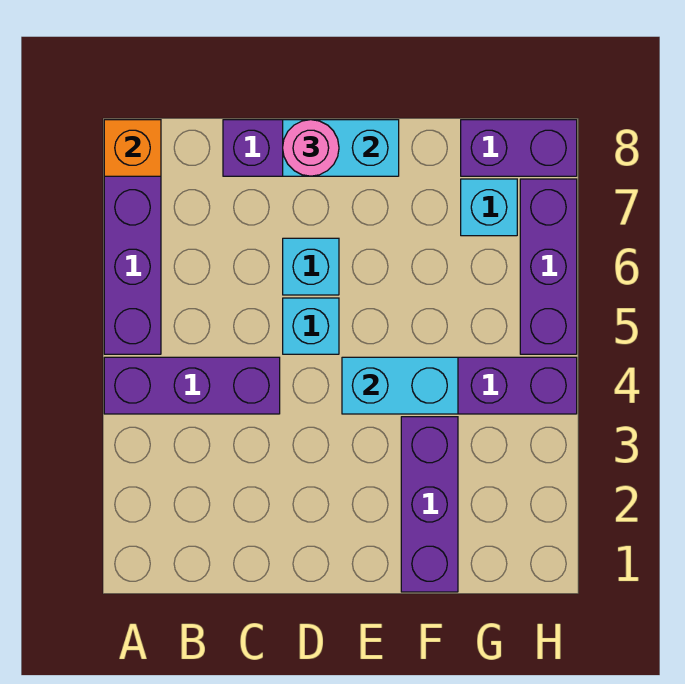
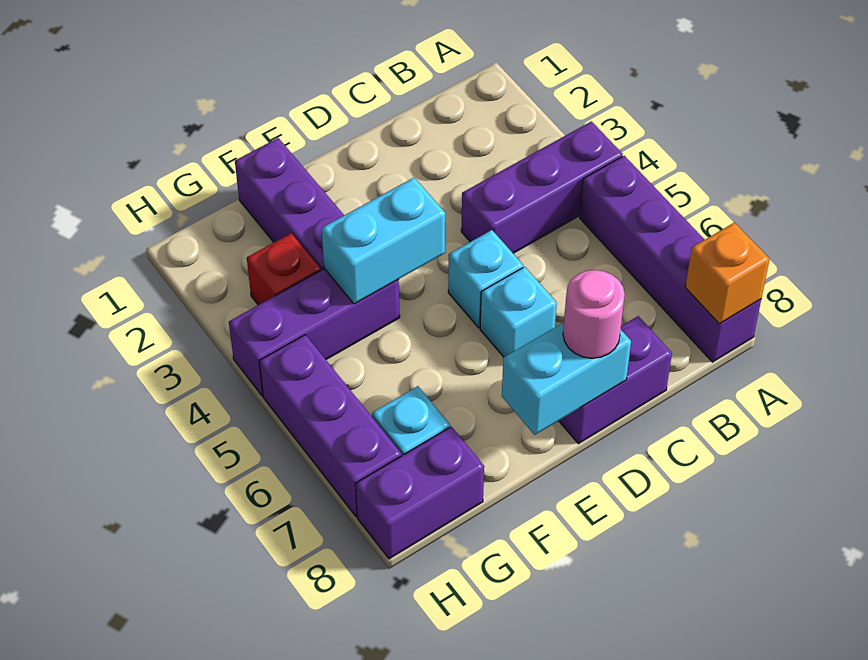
none -> red 1x1 brick [247,233,321,305]

